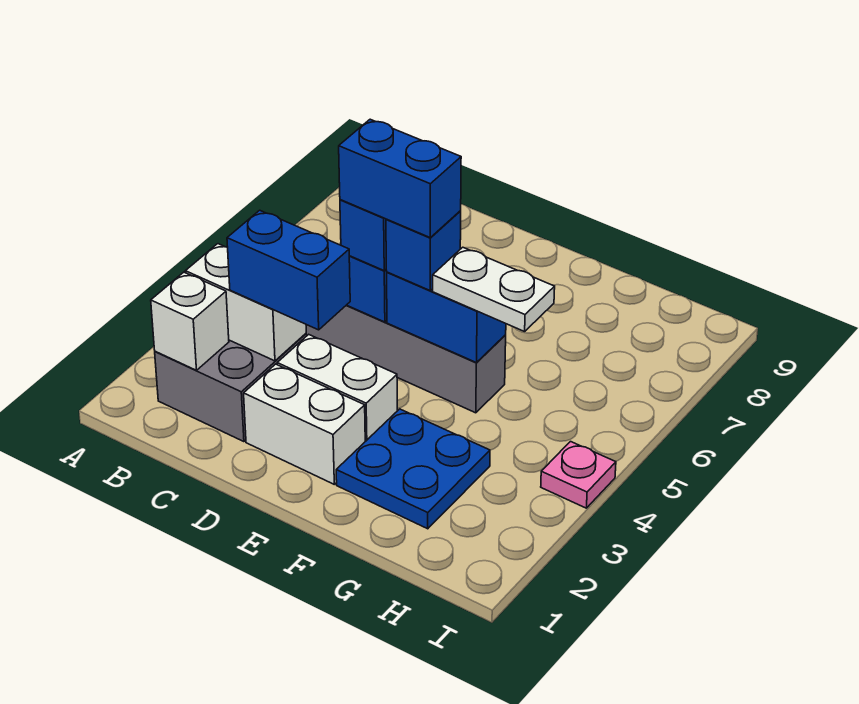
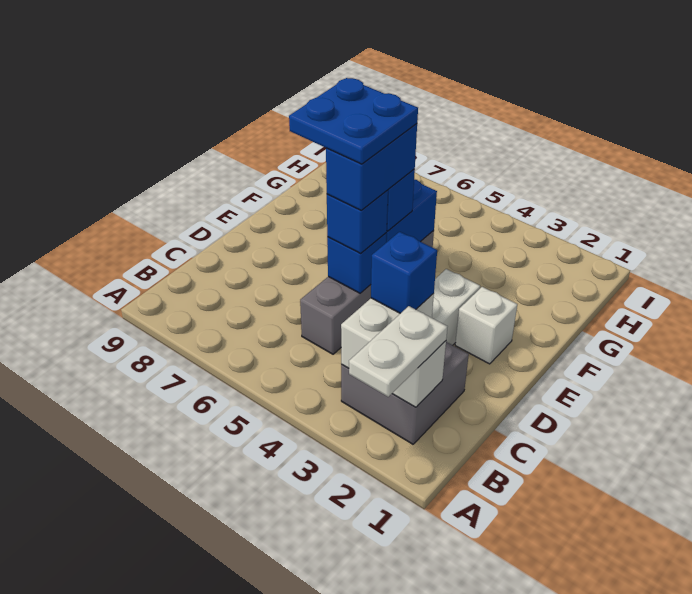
blue 1x2 brick [227,210,350,330] -> blue 1x1 brick [371,232,437,313]
white 1x2 brick [244,364,365,484] -> white 1x1 brick [455,287,517,364]
blue 2x2 plate [336,409,490,529] -> blue 2x2 plate moved to [289,78,418,164]
white 1x2 plate [433,247,555,332] -> white 1x2 plate moved to [349,306,447,397]
pink 1x1 plate [541,442,616,508] -> none

